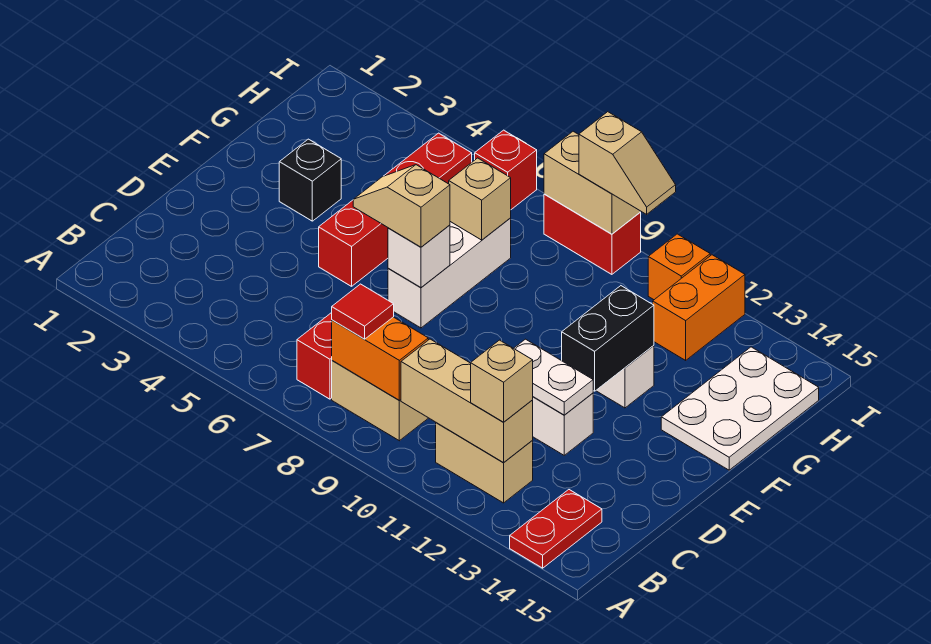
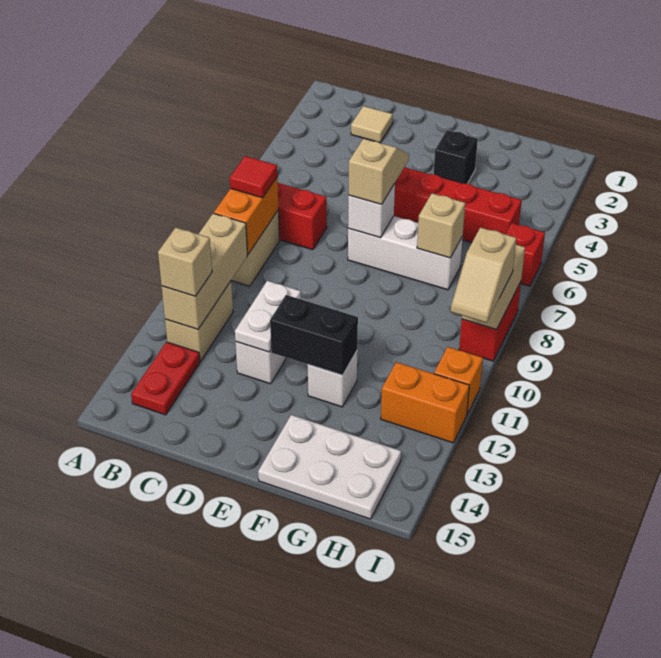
red 1x2 plate [510,490,602,568] -> red 1x2 plate turned to [131,342,200,415]
none -> tan 1x1 tile [351,106,393,143]

